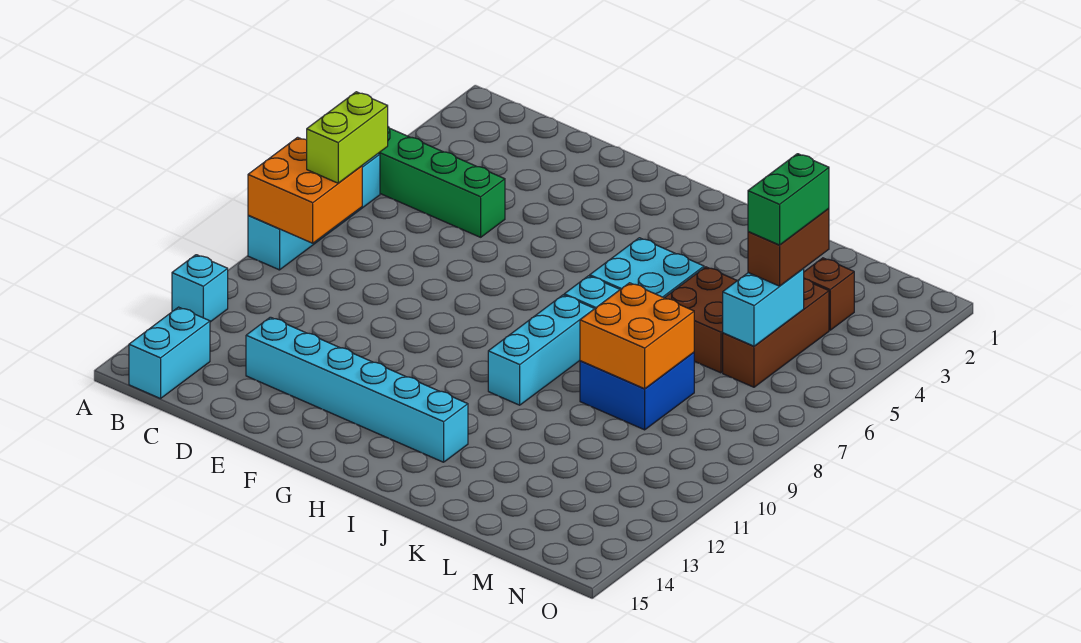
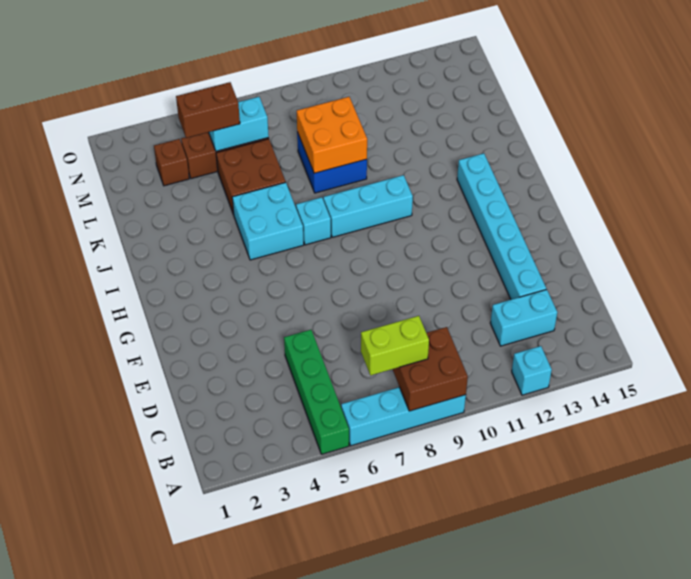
orange 2x2 brick [248,137,362,243] -> brown 2x2 brick [392,327,468,411]
cyan 1x2 brick [129,307,210,399] -> cyan 1x2 brick moved to [490,289,557,346]
green 1x2 brick [748,154,829,245] -> none

